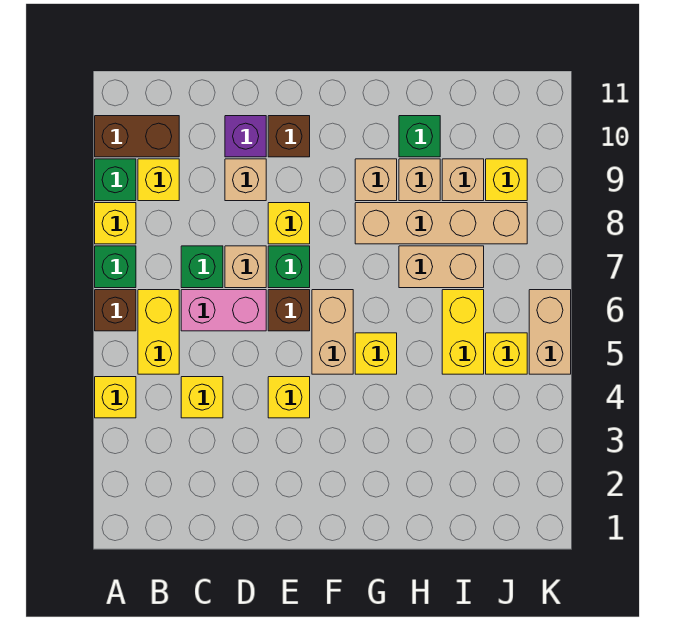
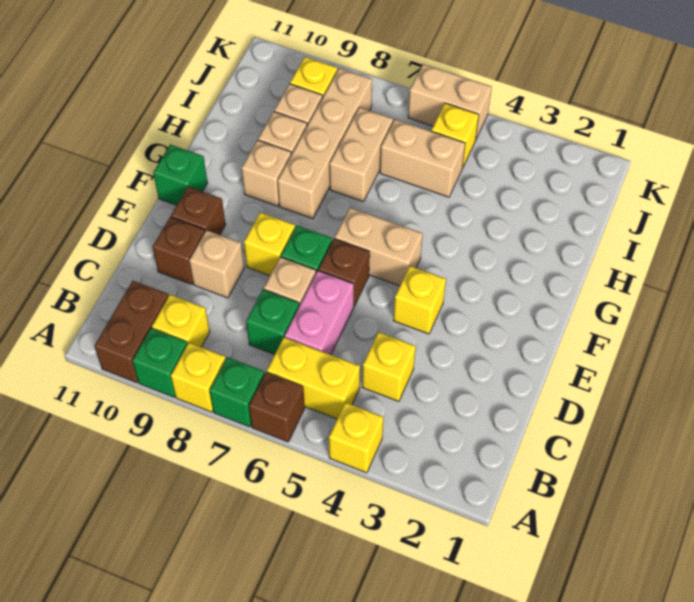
purple 1x1 brick [225,116,266,157] -> brown 1x1 brick [153,217,205,284]
yellow 1x1 brick [355,333,397,374] -> none
green 1x1 brick [399,116,440,157] -> green 1x1 brick moved to [153,144,208,205]
yellow 1x2 brick [442,290,484,374] -> tan 1x2 brick [380,119,465,197]

